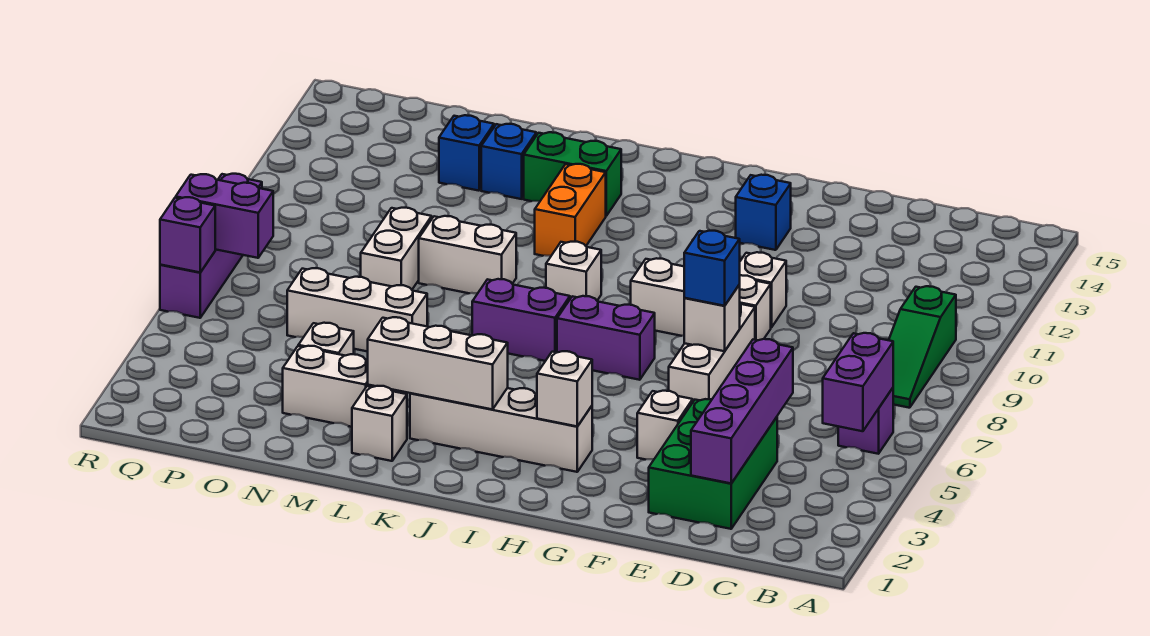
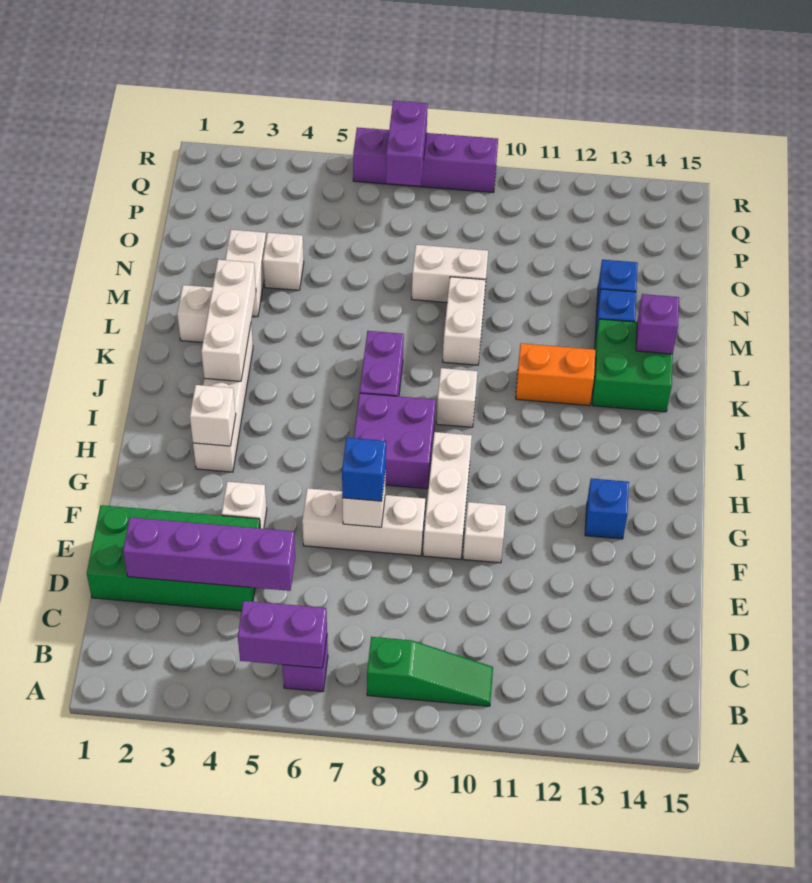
green 1x3 slope [889,286,956,408] -> green 1x3 slope turned to [367,637,493,706]
green 2x3 brick [649,399,777,529] -> green 2x4 brick [87,505,260,611]
purple 1x2 brick [557,296,655,380] -> purple 2x2 brick [354,393,435,489]
green 1x2 brick [524,132,621,216] -> green 2x2 brick [592,319,673,412]
white 1x3 brick [287,268,427,352] -> none
purple 1x1 brick [160,197,215,272] -> purple 1x1 brick moved to [636,294,679,354]

